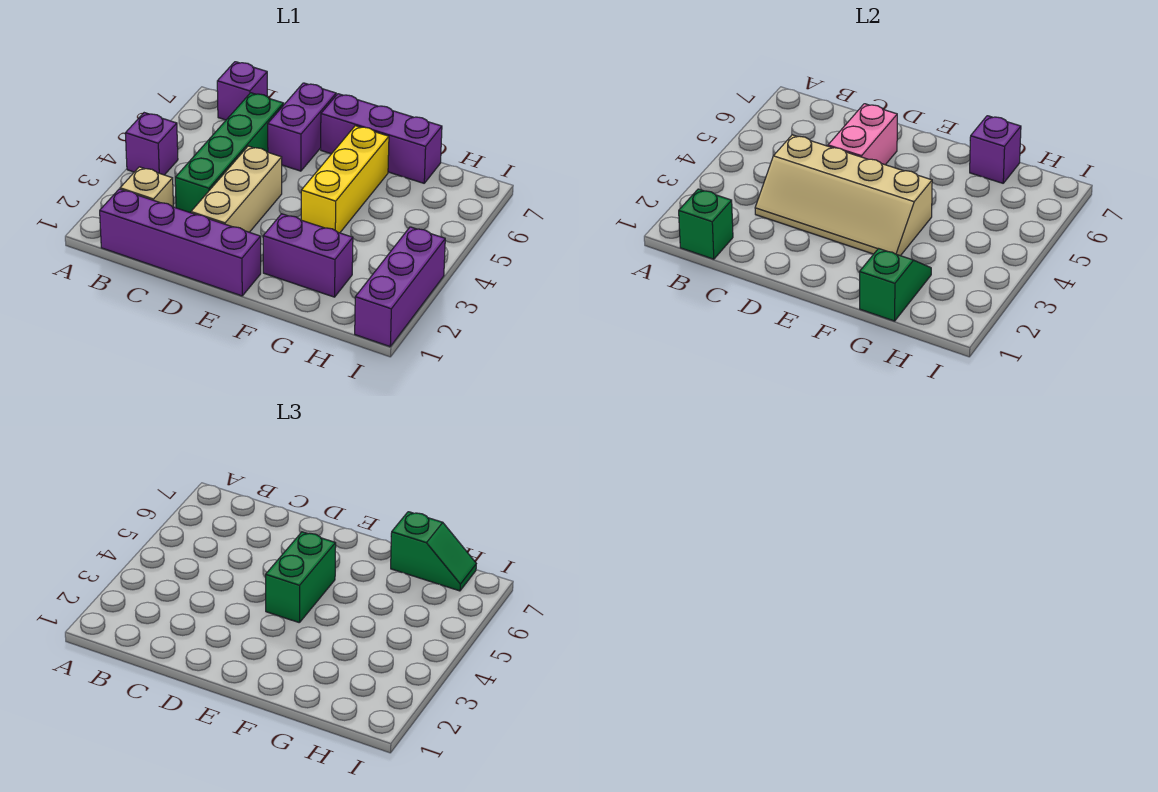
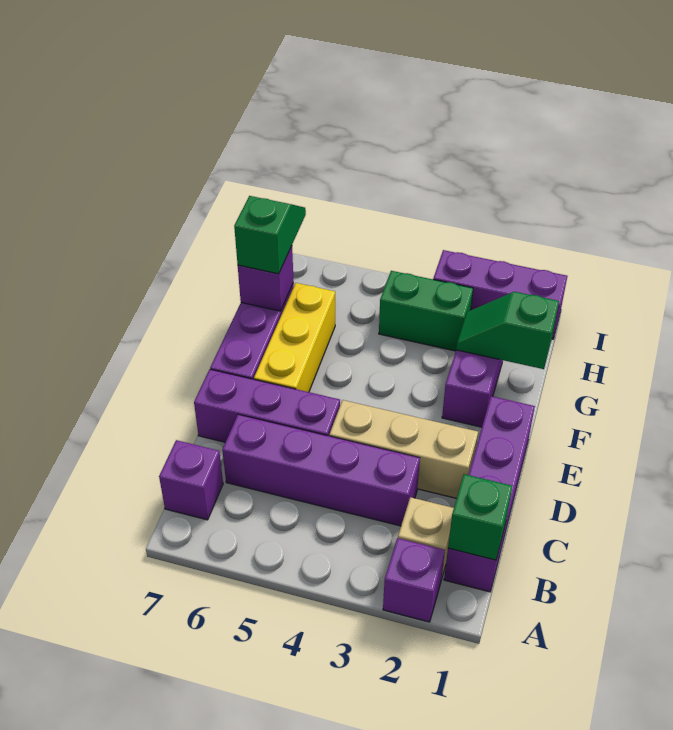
purple 1x1 brick [125,113,178,175] -> purple 1x1 brick moved to [383,538,445,622]
green 1x4 brick [175,93,284,213] -> purple 1x4 brick [222,415,420,526]
tan 2x4 slope [755,135,932,256] -> none
pink 1x2 brick [828,104,897,165] -> none
purple 1x2 brick [268,83,336,171] -> purple 1x3 brick [194,369,340,442]
green 1x2 brick [266,532,336,623] -> green 1x2 brick moved to [379,271,473,351]
yellow 1x3 brick [301,126,389,233] -> yellow 1x3 brick turned to [254,283,335,392]

